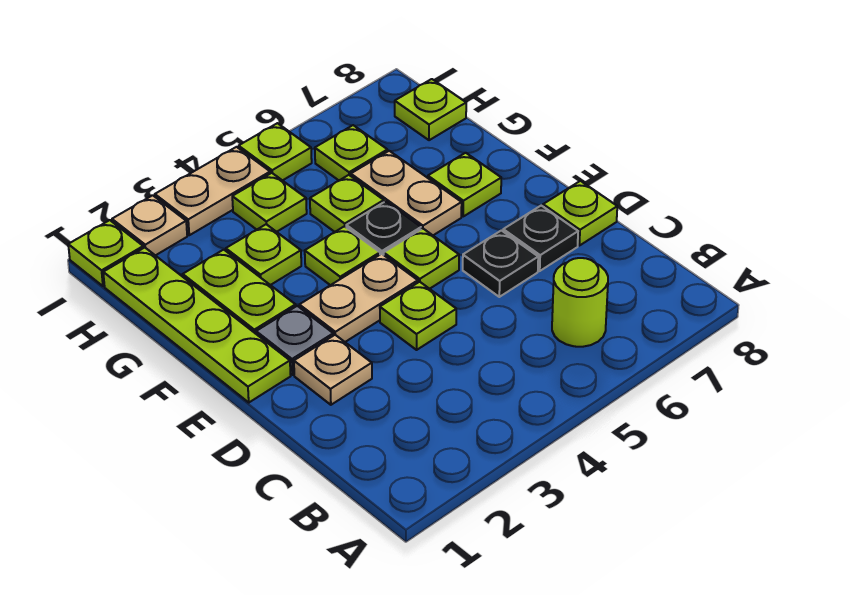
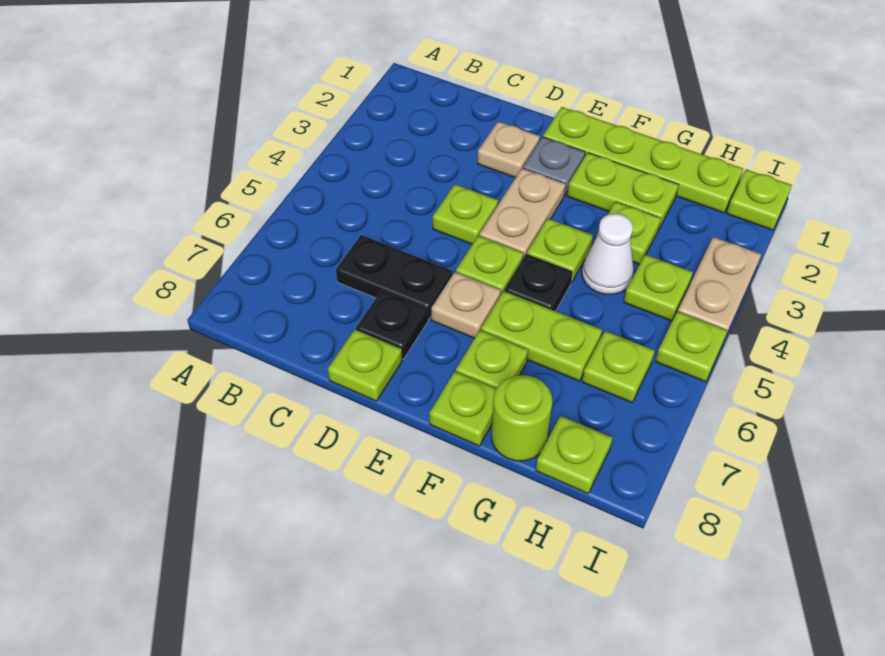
lime 1x1 round brick [552,258,608,347] -> lime 1x1 round brick moved to [492,375,552,461]
black 1x1 plate [463,231,538,297] -> black 1x2 plate [336,235,452,320]
tan 1x2 plate [351,151,462,235] -> lime 1x2 plate [481,291,602,381]
none -> white 1x1 cone [582,213,634,294]
lime 1x1 plate [310,175,384,232] -> lime 1x1 plate moved to [430,372,496,446]
tan 1x1 plate [112,195,187,256] -> tan 1x1 plate moved to [431,272,501,338]

